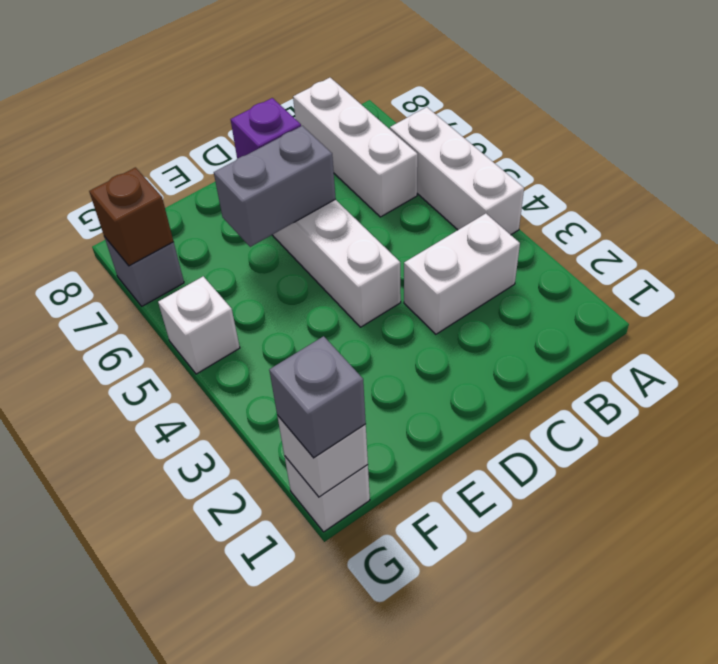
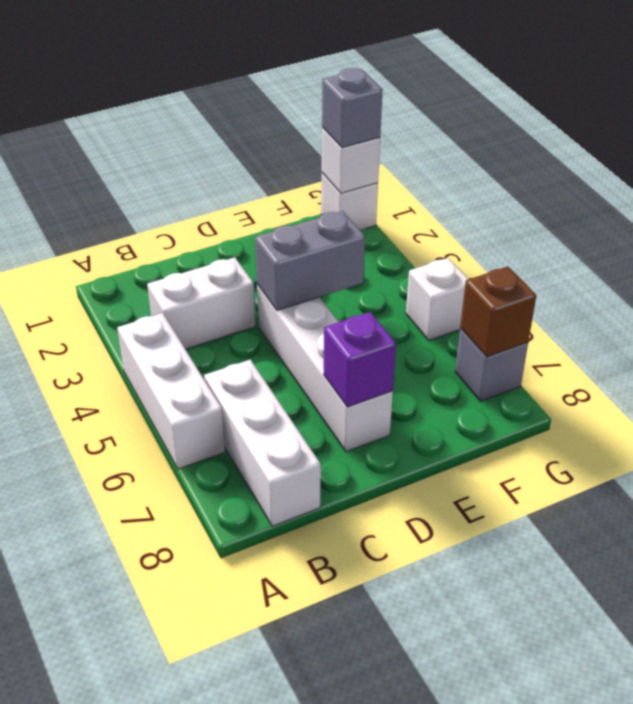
grey 1x2 brick [214,126,336,247] -> grey 1x2 brick moved to [255,211,365,310]

